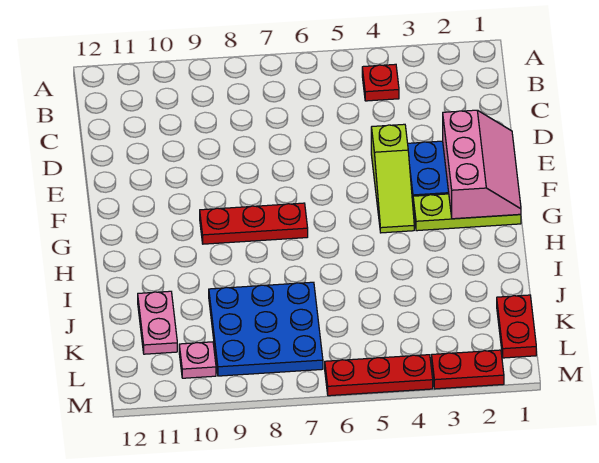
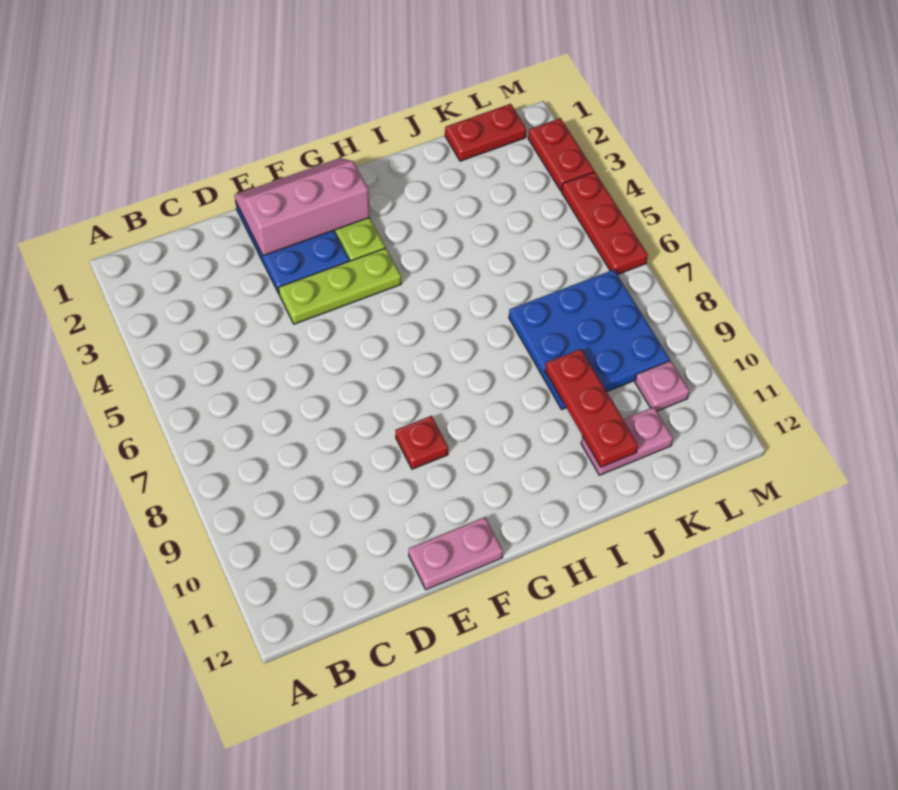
red 1x1 plate [362,64,399,101] -> red 1x1 plate moved to [395,416,448,469]
lime 1x3 slope [371,124,414,233] -> lime 1x3 plate [278,248,401,324]
none -> pink 1x2 plate [409,517,503,590]
red 1x3 plate [200,203,308,244] -> red 1x3 plate moved to [545,349,638,467]

